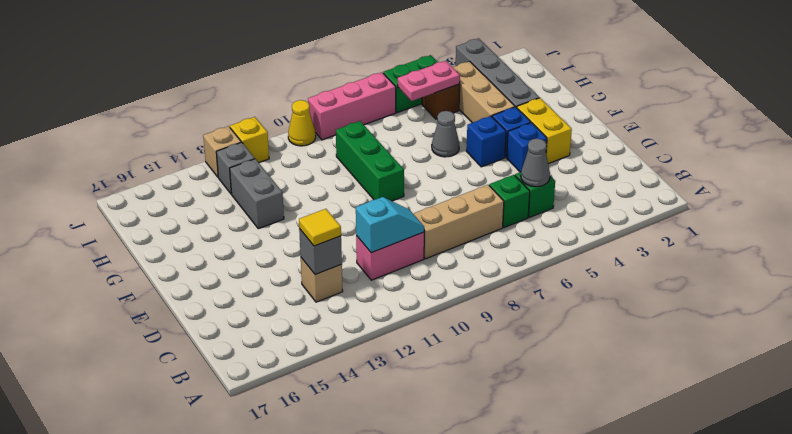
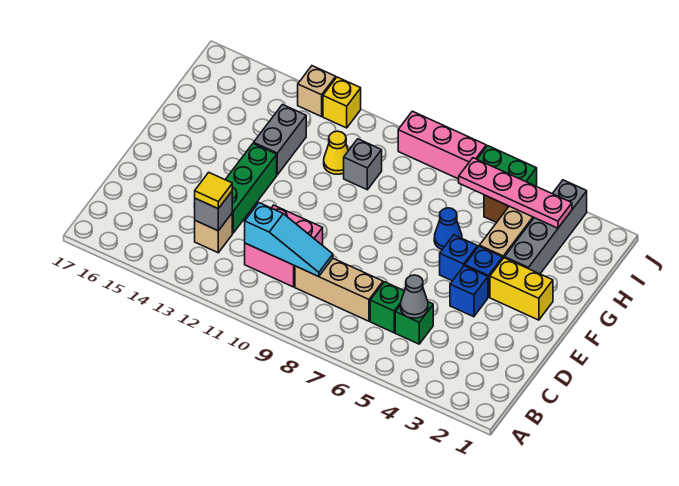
pink 1x2 brick [356,232,424,280] -> pink 2x2 brick [245,205,323,287]
cyan 1x2 slope [356,197,424,253] -> cyan 1x3 slope [245,203,333,277]
yellow 1x2 brick [517,98,572,164] -> yellow 1x2 brick turned to [490,258,553,320]
green 1x3 brick [336,121,404,201] -> green 1x3 brick moved to [225,143,277,233]
grey 1x1 cone [432,111,459,157] -> blue 1x1 cone [434,208,462,250]
pink 1x2 plate [398,61,460,101] -> pink 1x4 plate [459,158,572,228]
grey 1x1 brick [216,142,255,194] -> grey 1x1 brick moved to [344,139,382,190]
yellow 1x1 cone [288,100,316,146] -> yellow 1x1 cone moved to [324,131,348,174]

